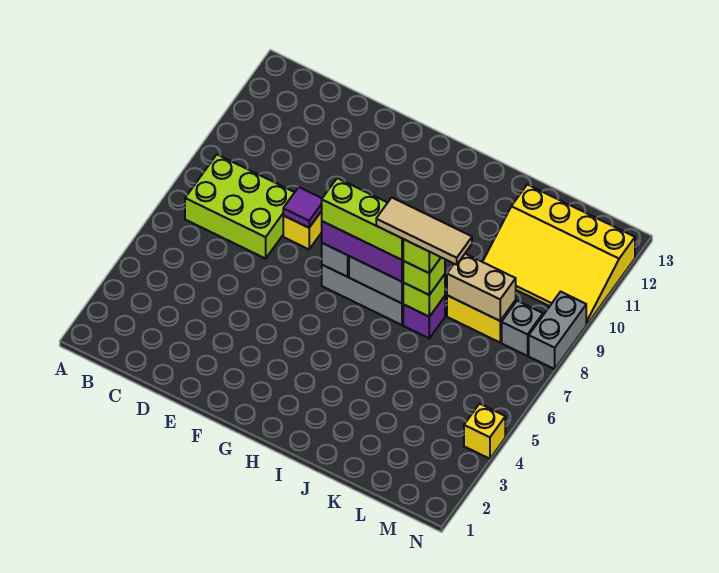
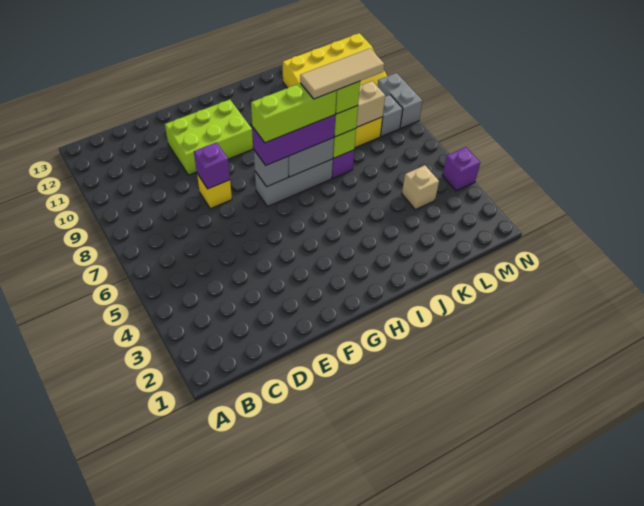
lime 2x3 brick [185,155,295,259] -> lime 2x3 brick moved to [165,100,253,175]
purple 1x1 tile [283,187,322,228] -> purple 1x1 brick [194,142,230,189]
none -> tan 1x1 brick [402,165,439,210]
yellow 1x1 brick [464,404,505,459] -> purple 1x1 brick [442,147,480,191]

